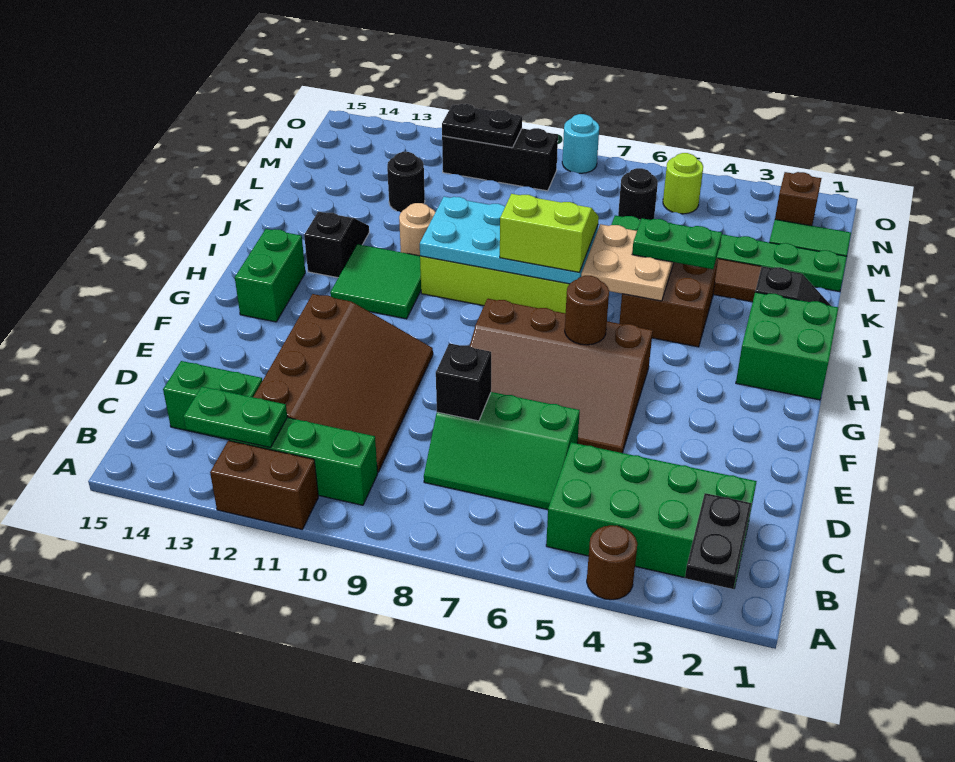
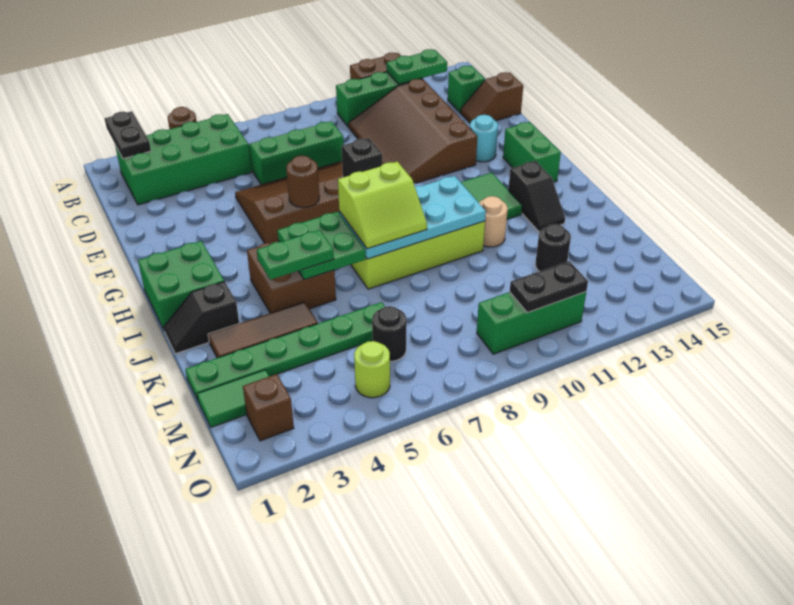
green 1x2 brick [163,361,262,440] -> green 1x1 brick [448,66,485,113]
black 1x1 brick [436,343,491,421] -> black 1x1 brick moved to [341,138,382,177]
none -> brown 1x2 slope [461,72,523,123]
tan 2x2 plate [581,224,674,301] -> green 2x2 plate [277,212,366,280]
black 1x3 brick [442,128,558,191] -> green 1x3 brick [477,292,586,354]
cyan 1x1 round brick [562,114,599,173] -> cyan 1x1 round brick moved to [470,115,498,162]

